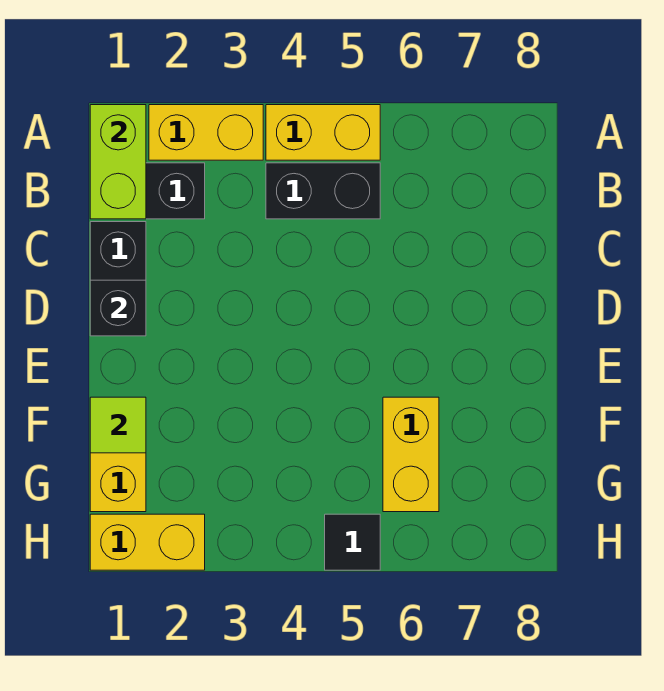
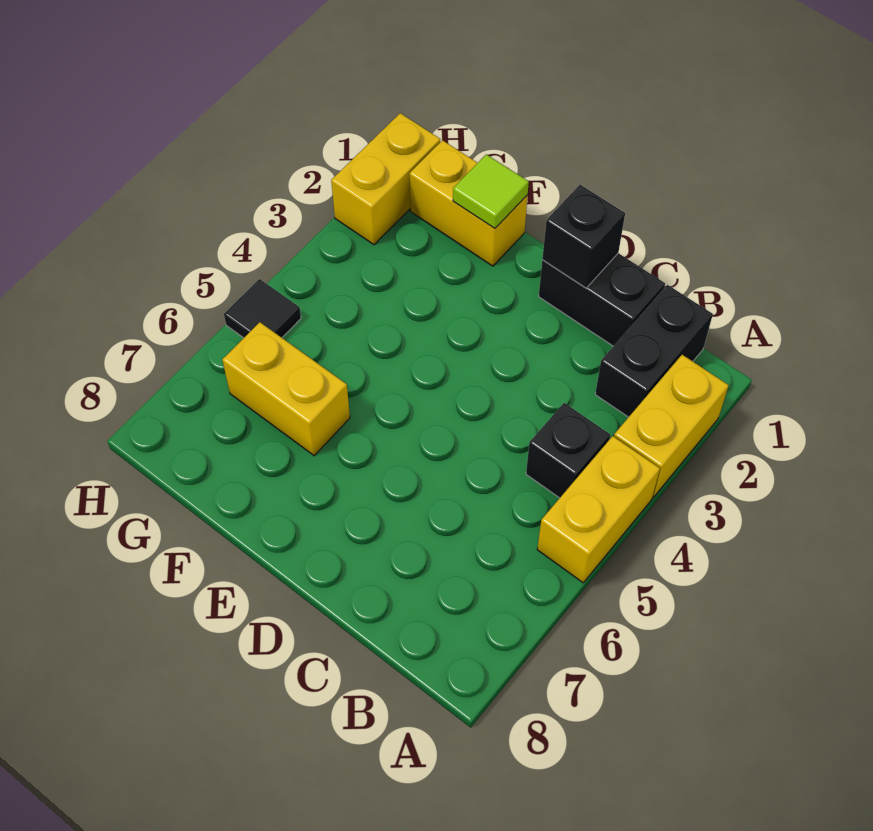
lime 1x2 brick [90,105,146,219] -> none
black 1x2 brick [266,163,380,219] -> black 1x1 brick [526,403,610,498]

